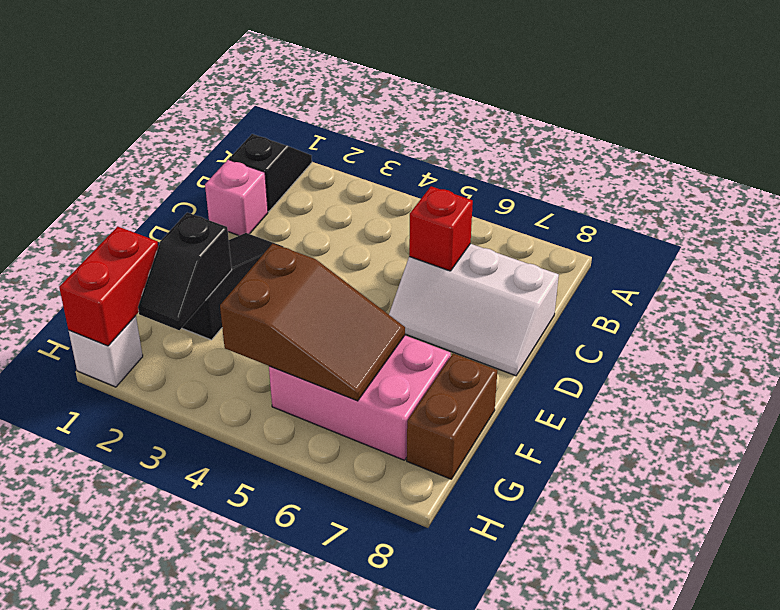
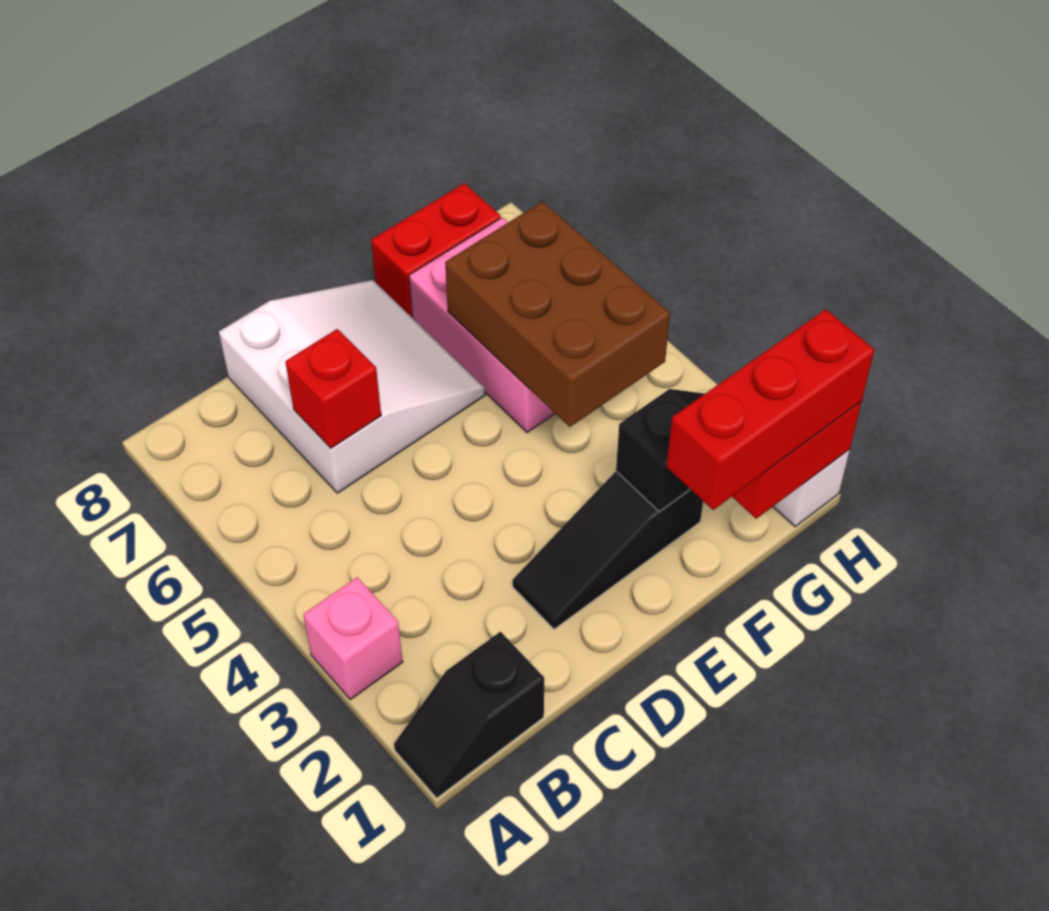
pink 1x1 brick [205,160,268,236] -> pink 1x1 brick moved to [303,577,403,700]
white 2x3 slope [389,244,559,376] -> white 3x3 slope [219,280,485,493]
none -> red 1x3 brick [667,309,875,510]
brown 2x3 slope [220,243,405,401] -> brown 2x3 brick [445,201,670,427]
brown 1x2 brick [407,353,497,479] -> red 1x2 brick [371,183,501,317]

